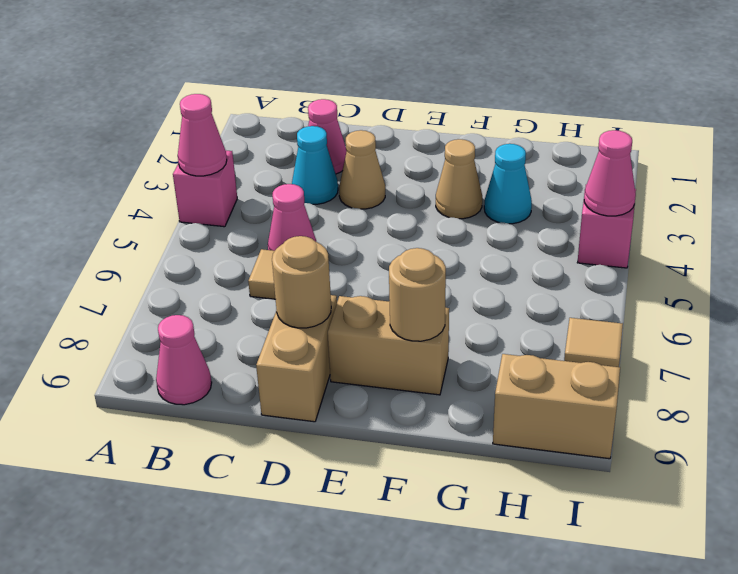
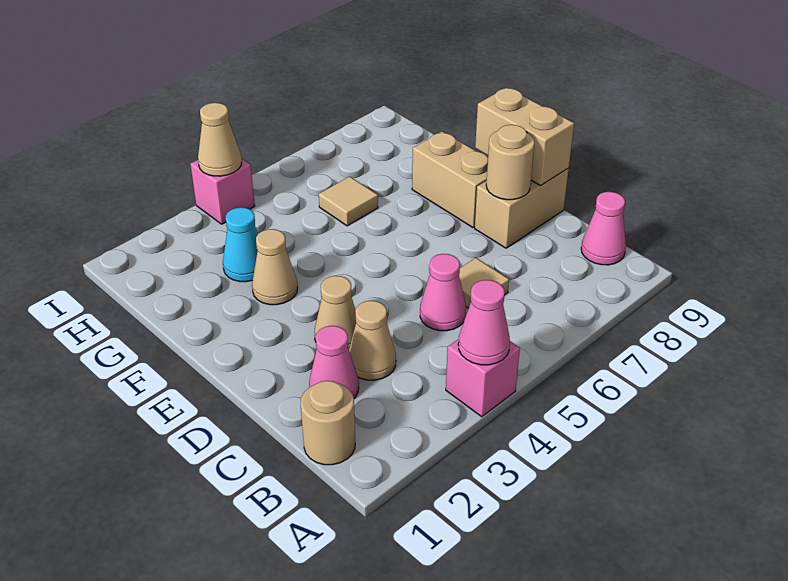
cyan 1x1 cone [292,126,338,204] -> tan 1x1 cone [349,301,396,380]
tan 1x1 round brick [389,248,446,341] -> tan 1x1 round brick moved to [301,381,355,465]
tan 1x2 brick [493,354,620,459] -> tan 1x2 brick moved to [475,88,574,186]
pink 1x1 cone [584,130,636,216] -> tan 1x1 cone [198,103,242,176]
tan 1x1 tile [564,318,623,367] -> tan 1x1 tile moved to [319,176,378,226]

